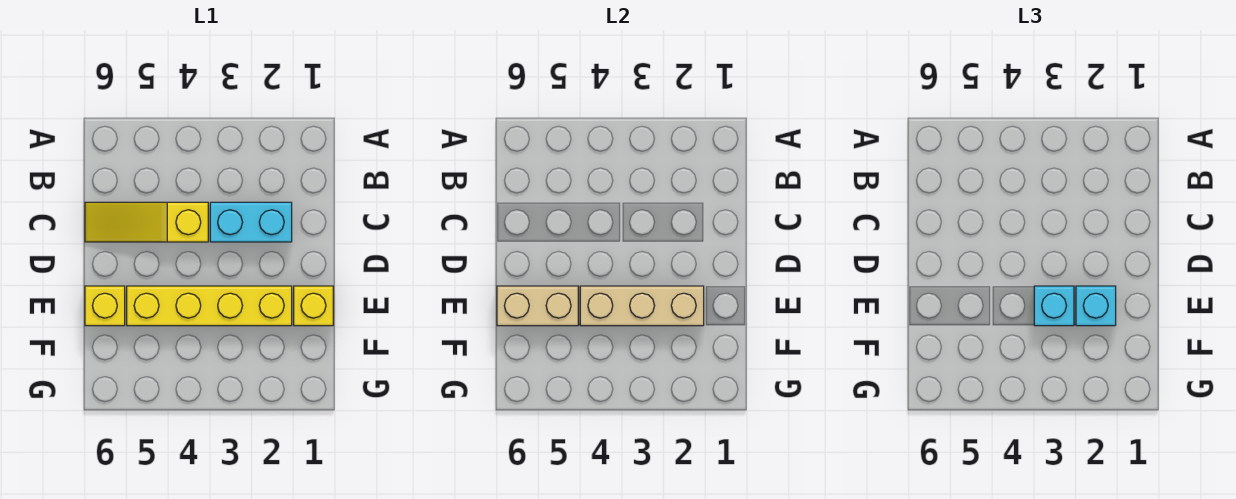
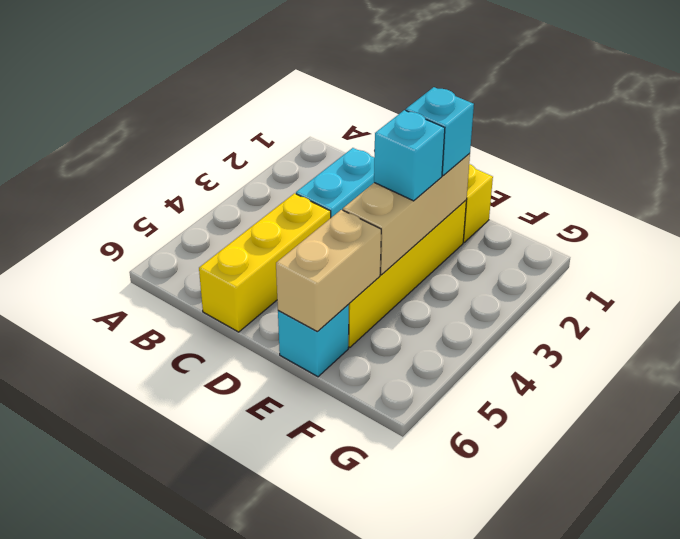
yellow 1x3 slope [85,202,208,242] -> yellow 1x3 brick [199,193,331,332]
yellow 1x1 brick [85,286,125,326] -> cyan 1x1 brick [278,305,349,377]

